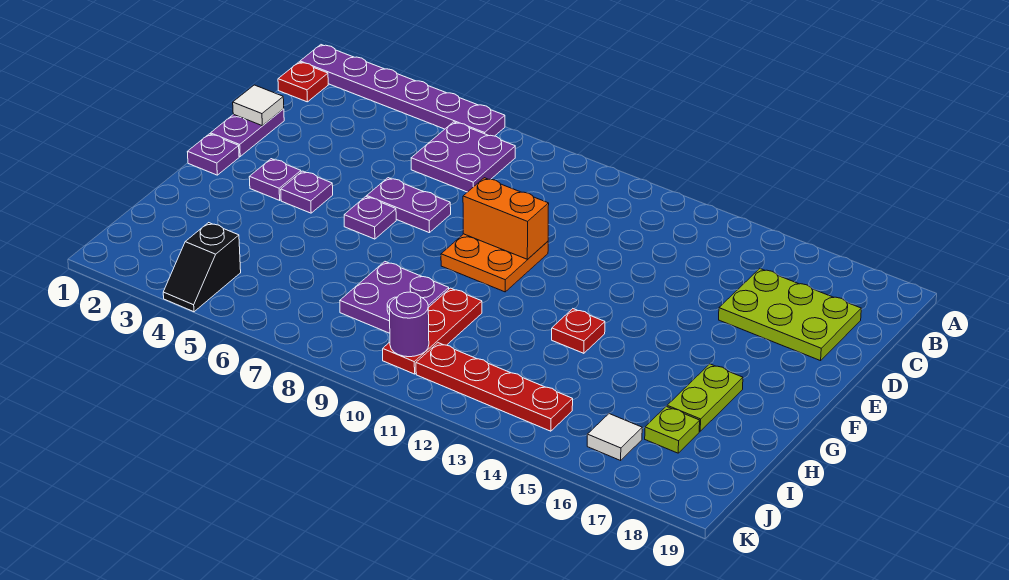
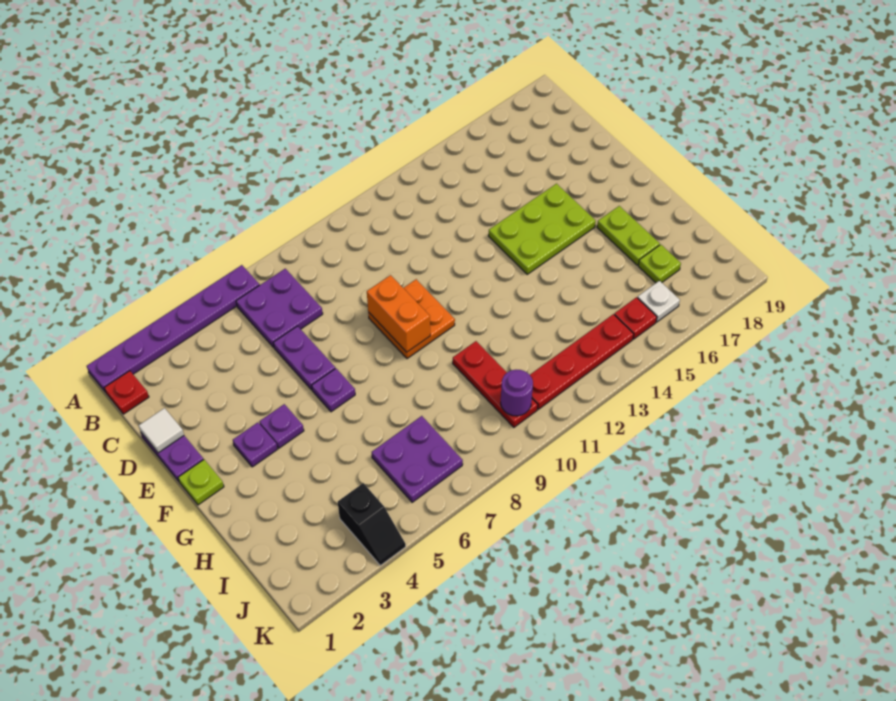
lime 2x3 plate [719,269,861,361] -> lime 2x3 plate moved to [489,184,596,274]
purple 1x2 plate [367,178,451,233] -> purple 1x2 plate turned to [273,326,335,390]
orange 1x2 brick [463,178,549,259] -> orange 1x2 brick turned to [367,275,430,352]
purple 1x1 plate [187,134,239,175] -> lime 1x1 plate [178,460,224,505]
red 1x1 plate [552,309,605,353] -> red 1x1 plate moved to [614,297,657,339]
purple 2x2 plate [340,262,449,333] -> purple 2x2 plate moved to [372,416,463,502]
white 1x1 tile [587,414,642,460] -> white 1x1 plate [637,281,680,322]

